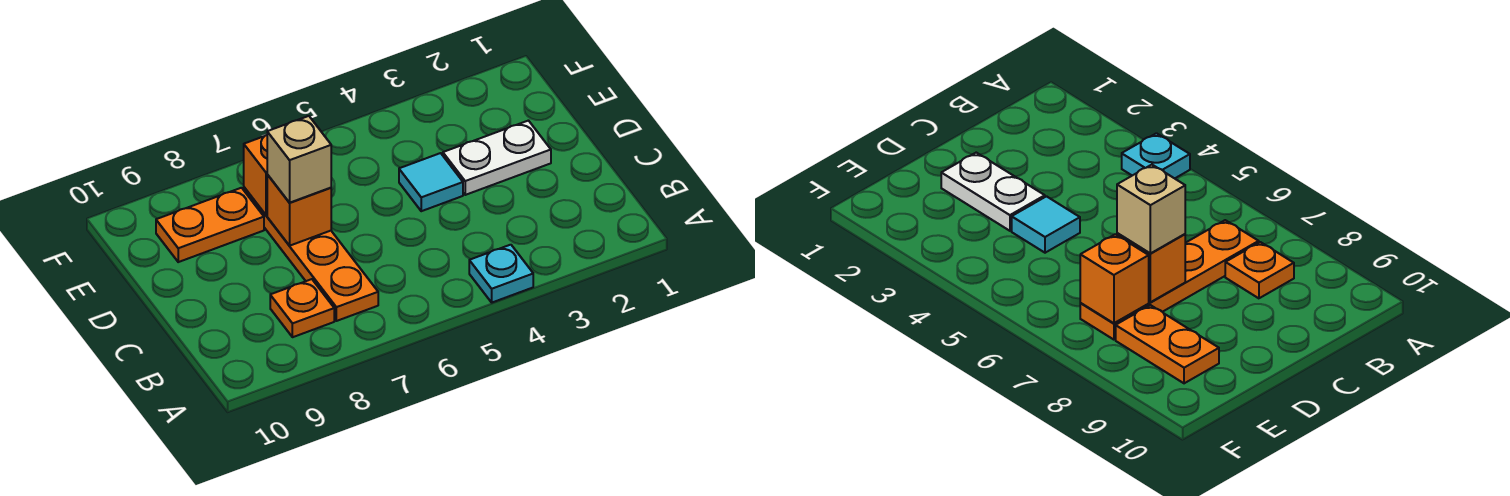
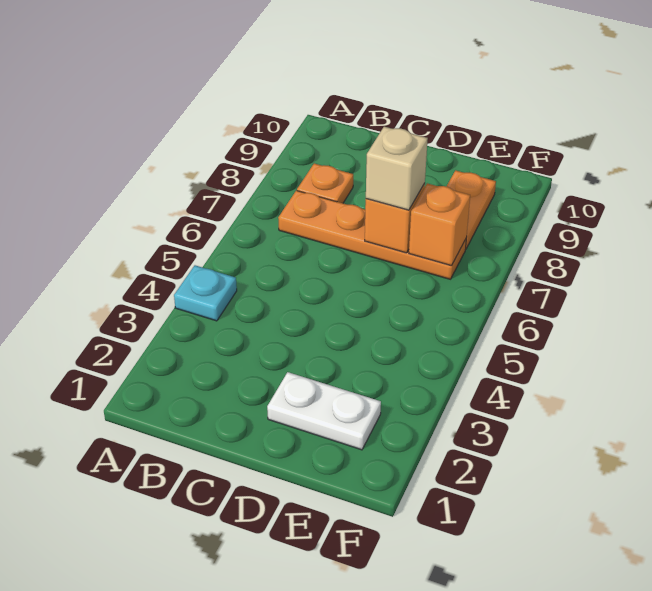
white 1x2 plate [443,121,551,195] -> white 1x2 plate turned to [267,372,381,450]
cyan 1x1 tile [399,153,463,211] -> none

